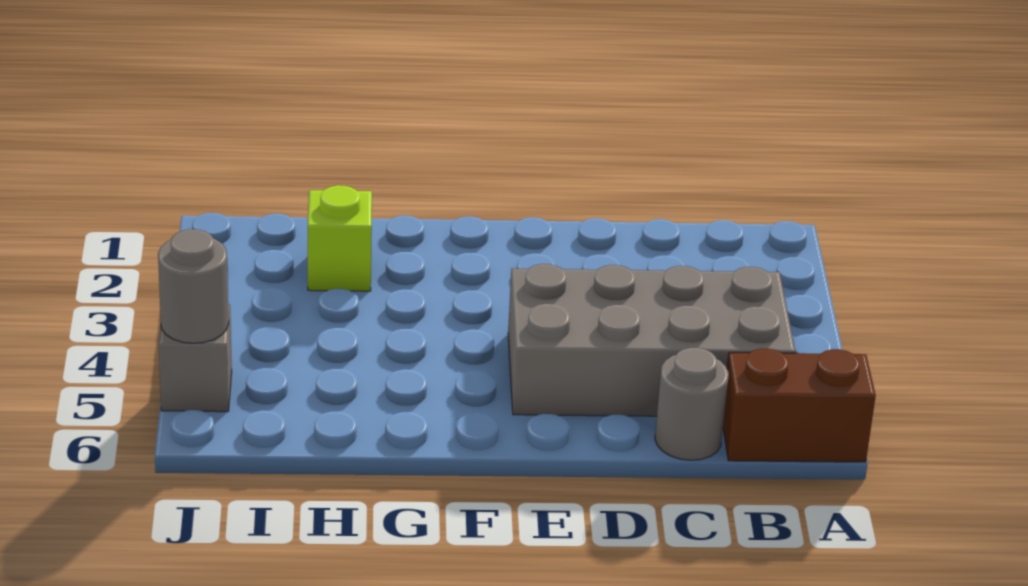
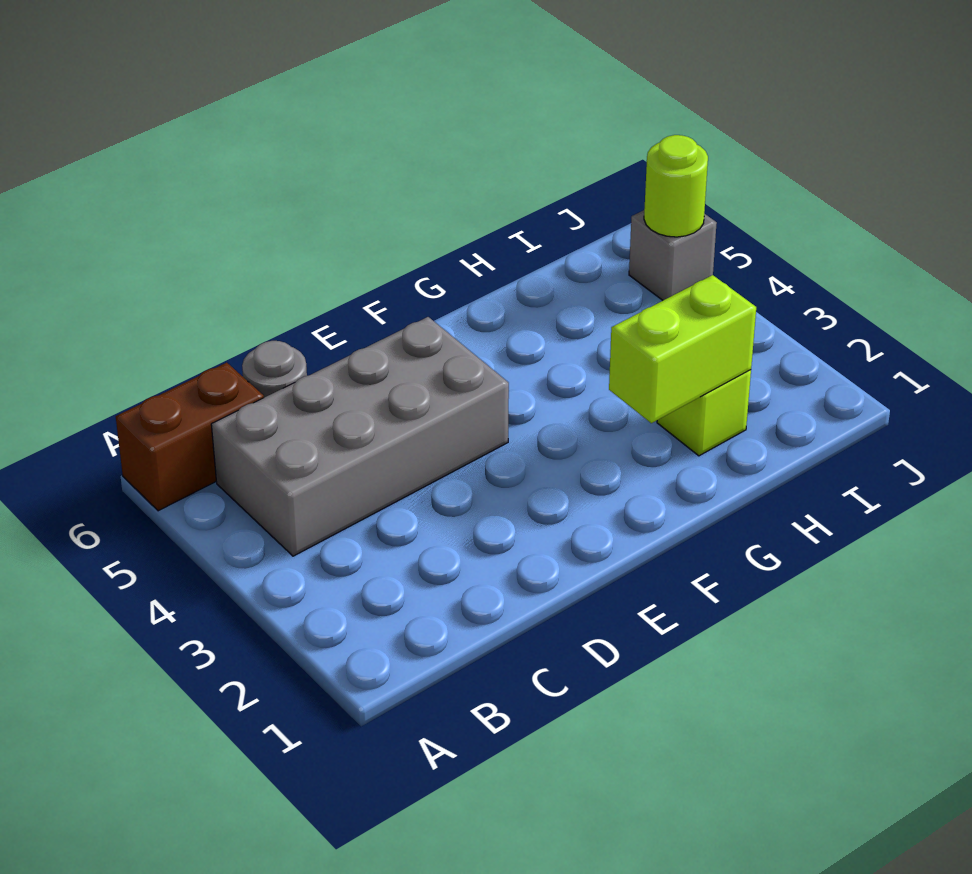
none -> lime 1x2 brick [609,275,756,423]
grey 1x1 round brick [158,229,229,343] -> lime 1x1 round brick [644,135,708,237]

